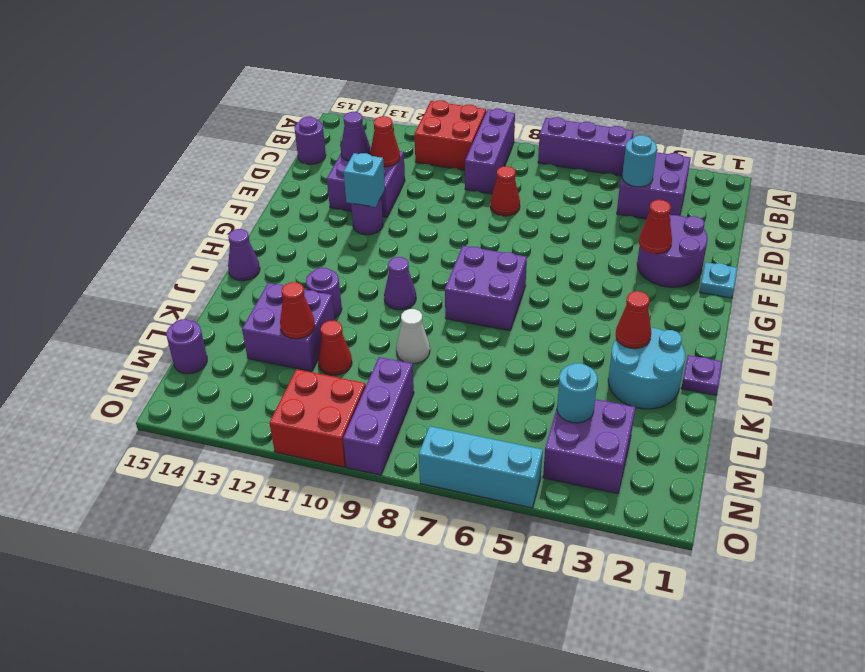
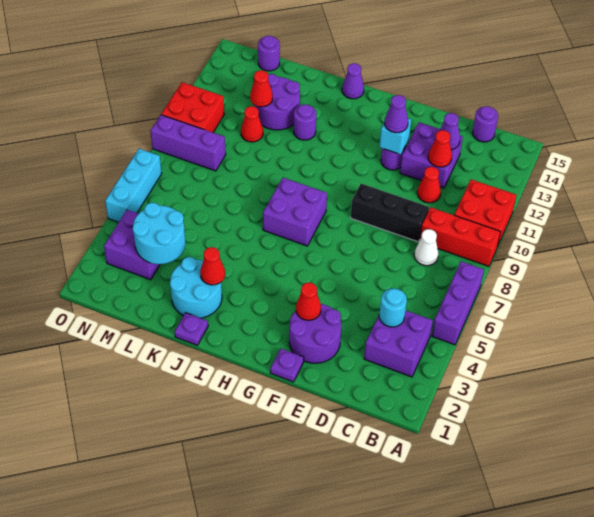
purple 1x3 brick [465,109,515,194] -> red 1x3 brick [420,207,501,266]
red 1x1 cone [490,166,520,216] -> red 1x1 cone moved to [417,167,441,203]
none -> black 1x3 brick [351,184,429,242]
cyan 1x1 plate [700,262,737,298] -> purple 1x1 plate [270,349,304,382]
purple 1x1 cone [384,257,416,310] -> purple 1x1 cone moved to [385,95,408,133]
white 1x1 cone [396,309,430,364] -> white 1x1 cone moved to [414,229,438,266]
purple 2x2 brick [242,283,335,371] -> purple 2x2 round brick [254,74,300,130]
cyan 1x1 round brick [557,363,597,423] -> cyan 2x2 round brick [133,203,185,264]

